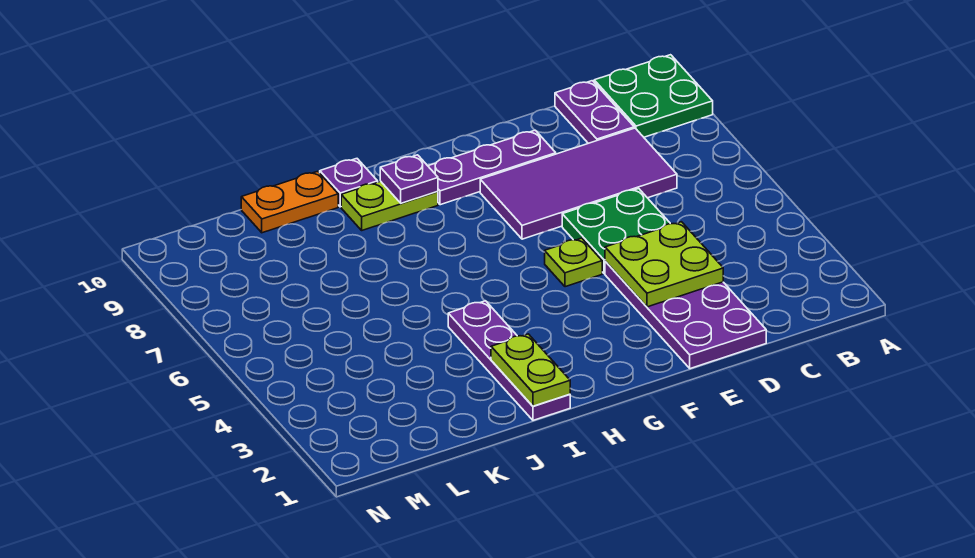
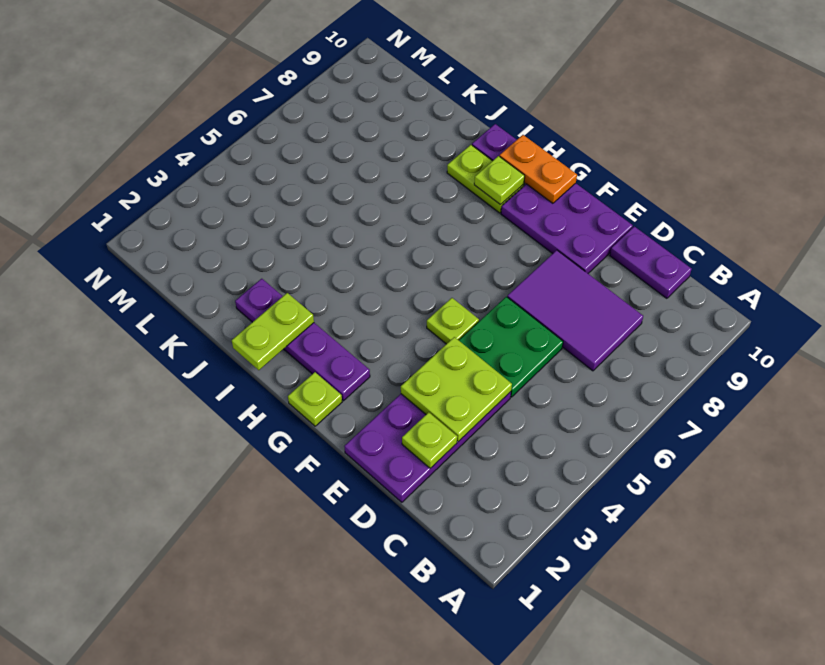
green 2x2 plate [594,55,713,137] -> none
purple 2x4 tile [480,128,677,239] -> purple 2x3 tile [507,250,643,371]
purple 1x2 plate [555,81,634,143] -> purple 1x2 plate turned to [610,226,692,298]
none -> lime 1x1 plate [402,412,457,468]
purple 1x3 plate [428,130,556,205] -> purple 2x3 plate [501,183,633,273]
none -> lime 1x1 plate [288,372,342,426]
purple 1x1 plate [380,155,438,203] -> lime 1x1 plate [474,156,525,205]
purple 1x4 plate [448,301,570,420] -> purple 1x4 plate turned to [235,279,370,401]
orange 1x2 plate [241,171,338,233] -> orange 1x2 plate moved to [500,135,577,203]

